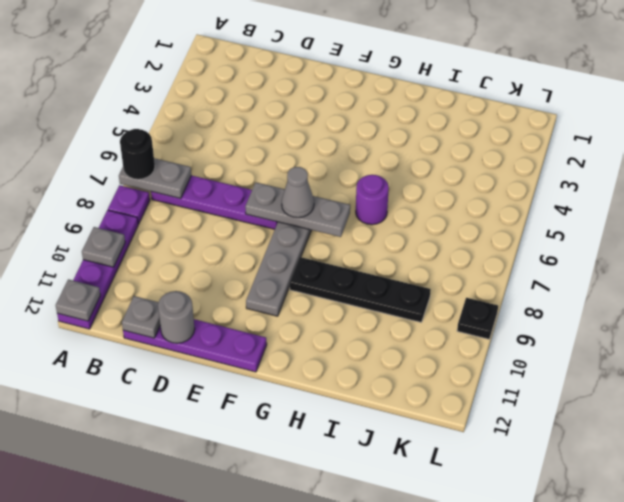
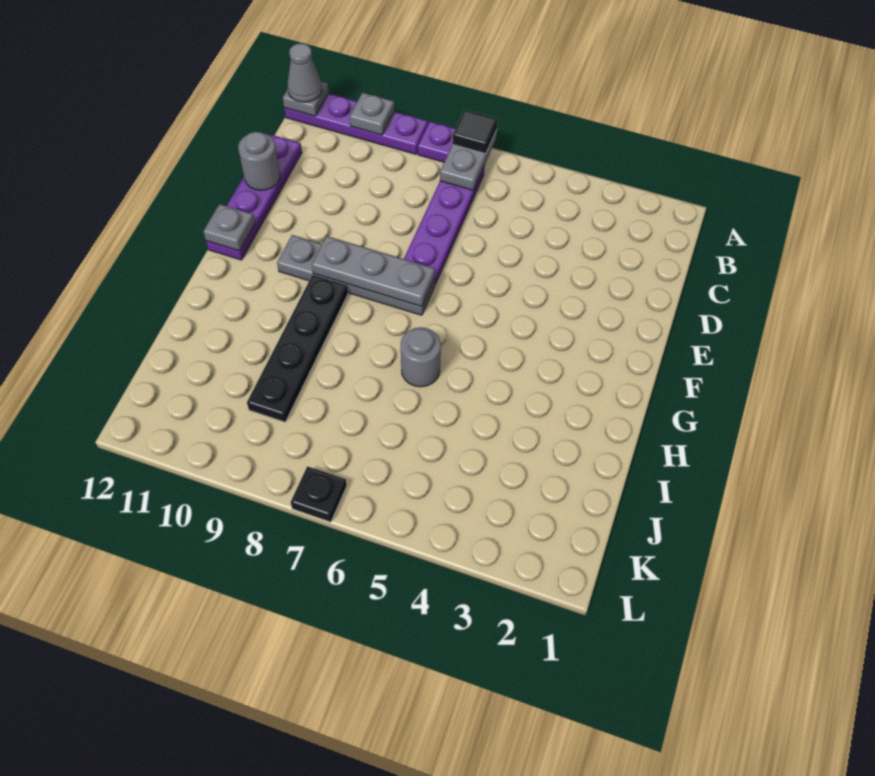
black 1x1 round brick [120,129,155,179] -> black 1x1 tile [453,110,498,154]
grey 1x1 plate [122,296,160,338] -> grey 1x1 plate moved to [203,204,255,251]
grey 1x3 plate [245,183,350,237] -> grey 1x3 plate turned to [312,236,435,307]
grey 1x1 cone [282,167,314,218] -> grey 1x1 cone moved to [287,43,322,102]
purple 1x1 round brick [356,175,389,225] -> grey 1x1 round brick [401,327,441,387]
black 1x1 plate [457,298,498,339] -> black 1x1 plate moved to [291,466,347,522]

